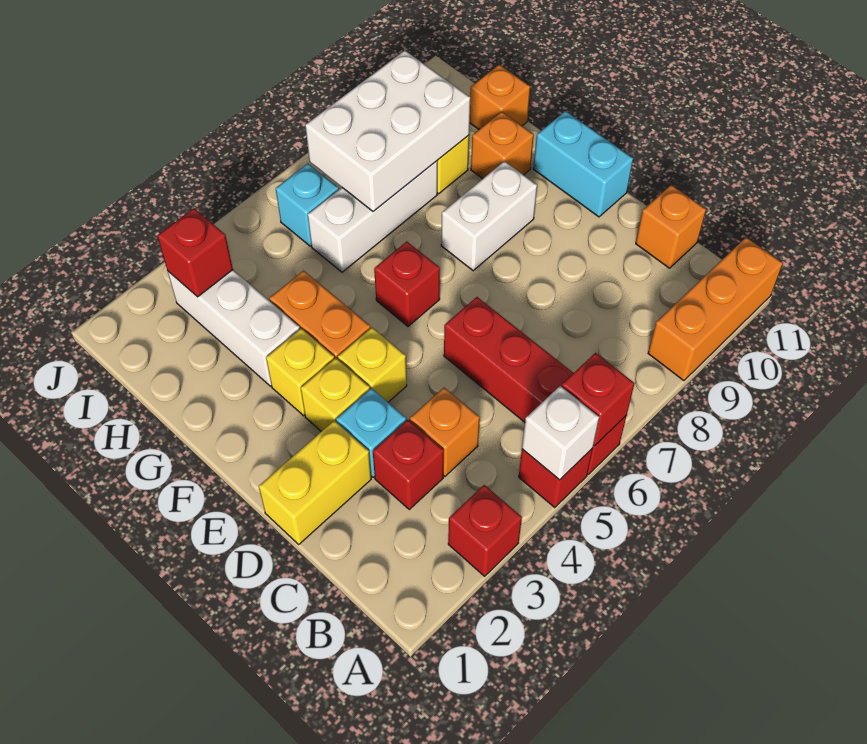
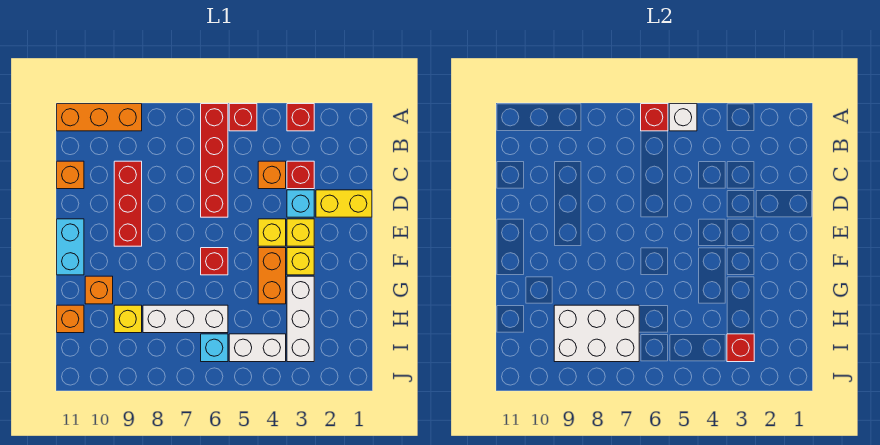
none -> red 1x3 brick [114,161,142,246]
white 1x2 brick [441,161,537,271] -> white 1x2 brick moved to [229,334,286,362]

